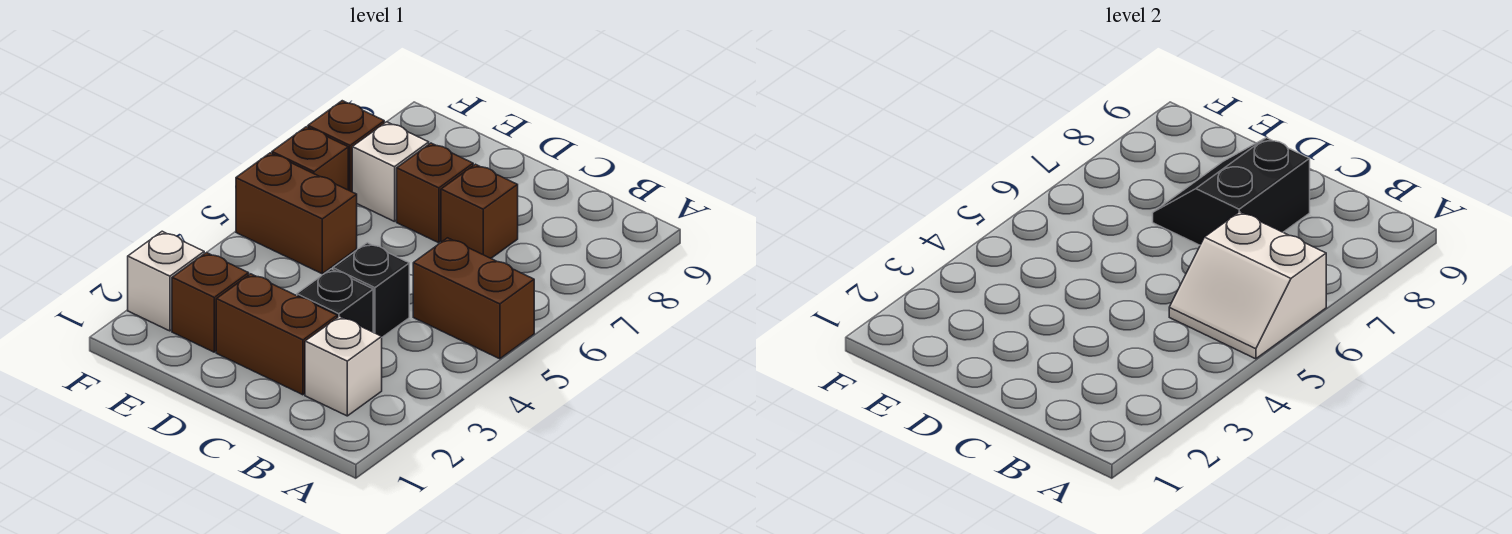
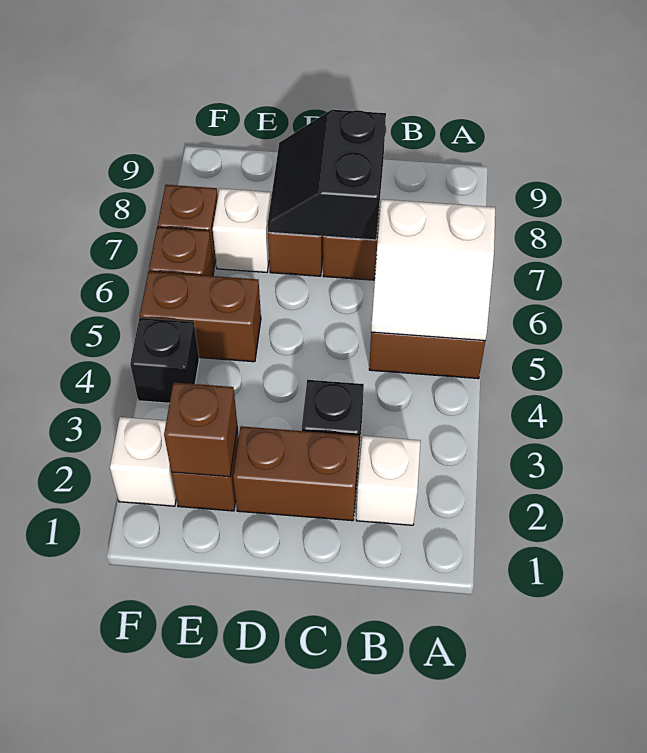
black 1x1 brick [333,243,409,337] -> black 1x1 brick moved to [130,318,199,403]
none -> brown 1x1 brick [164,382,237,477]

